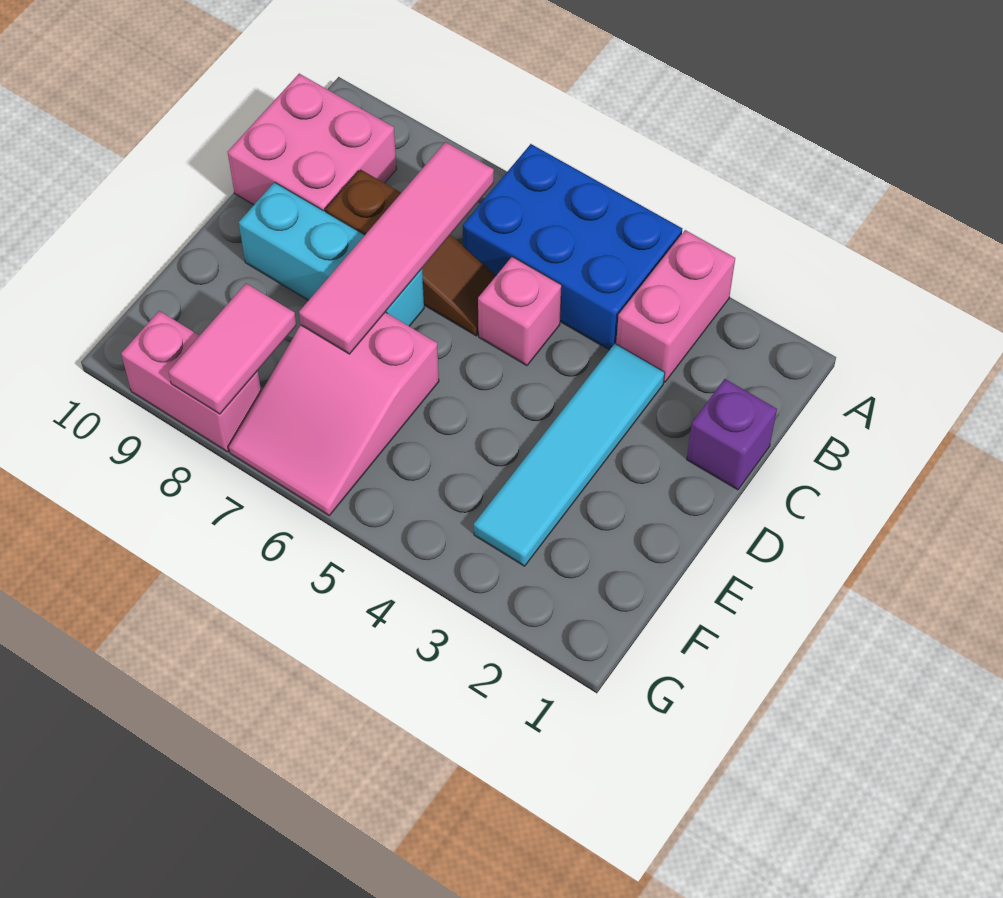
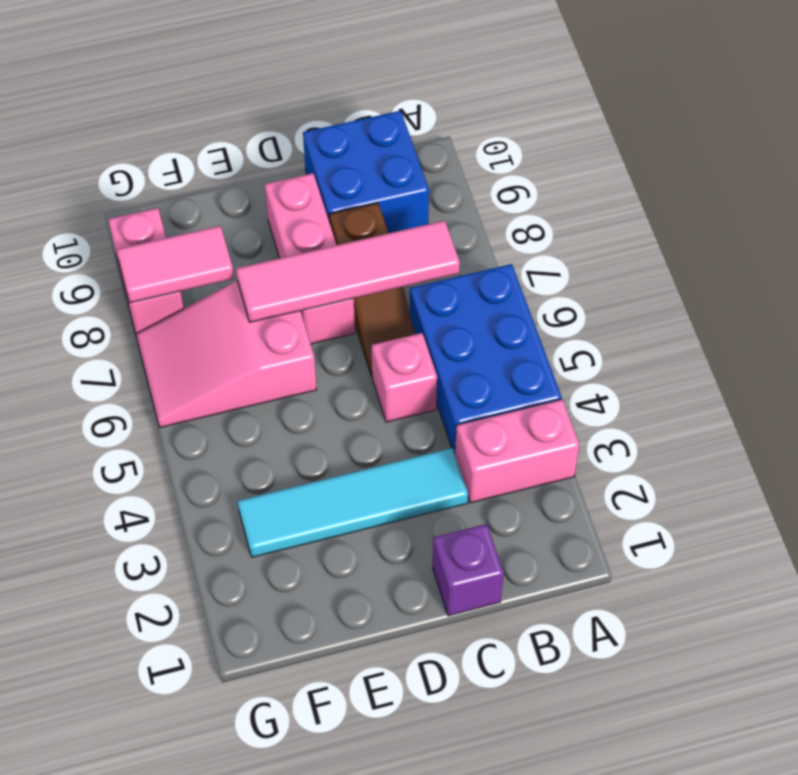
pink 2x2 brick [228,74,397,212] -> blue 2x2 brick [303,111,429,233]
cyan 1x3 brick [239,182,424,326] -> pink 1x3 brick [265,173,355,344]

